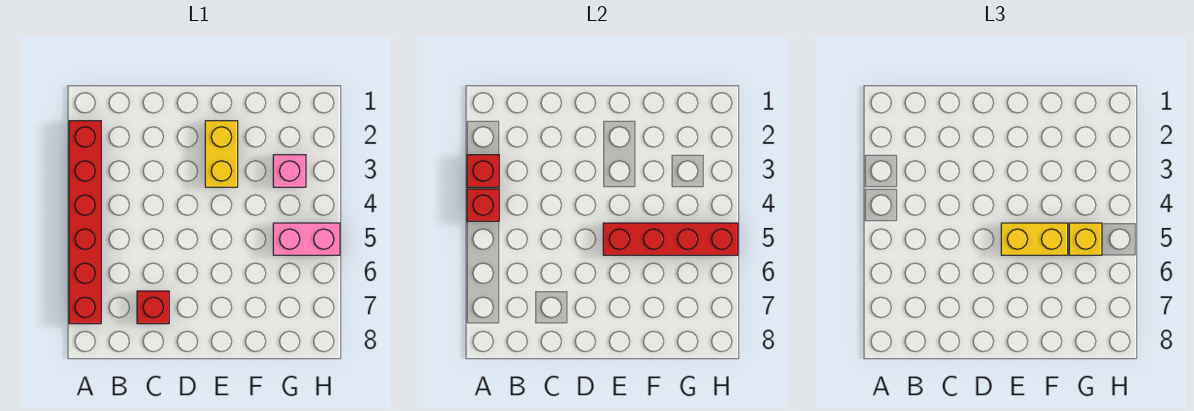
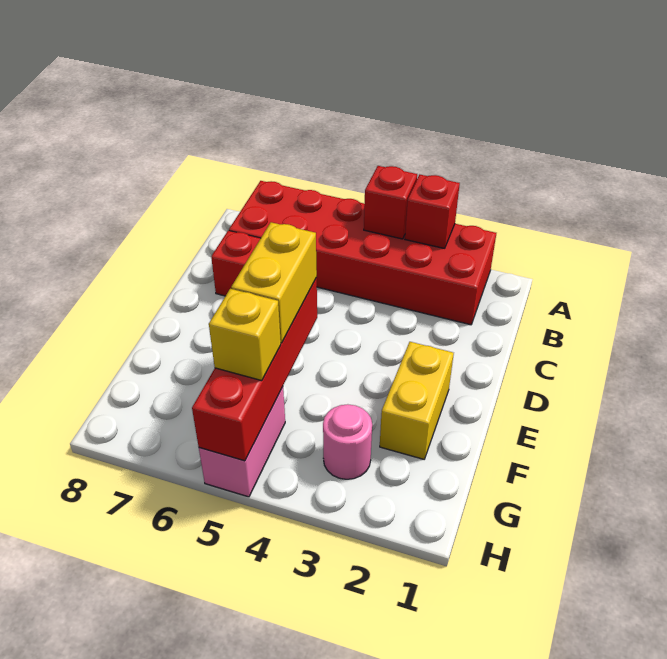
red 1x6 brick [69,121,101,324] -> red 2x6 brick [229,181,496,325]
yellow 1x2 brick [205,121,238,187] -> yellow 1x2 brick turned to [380,342,454,459]
pink 1x1 brick [273,155,306,187] -> pink 1x1 round brick [323,405,372,479]

